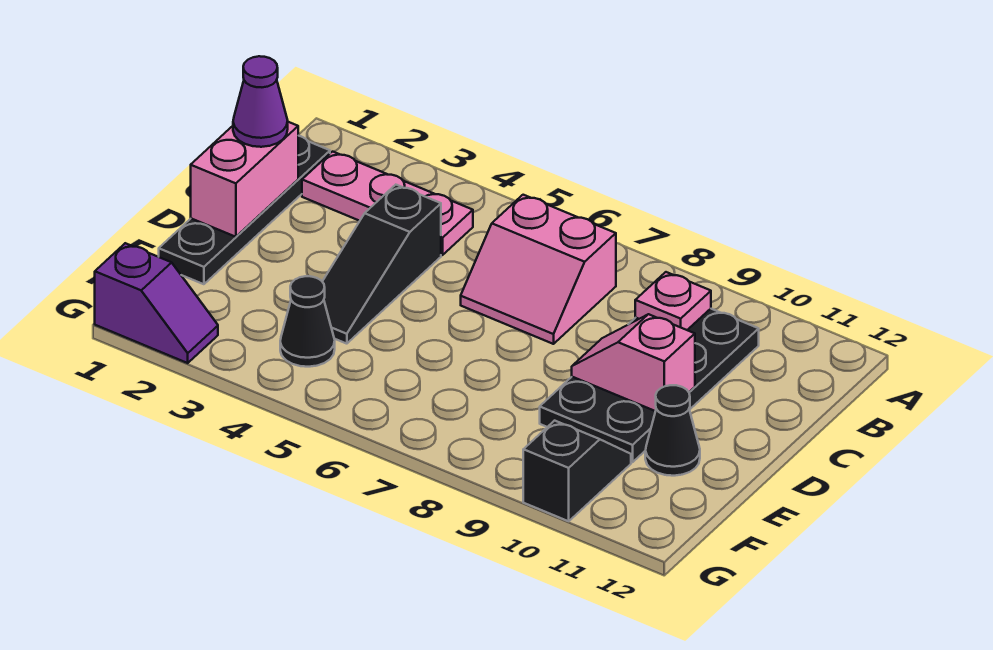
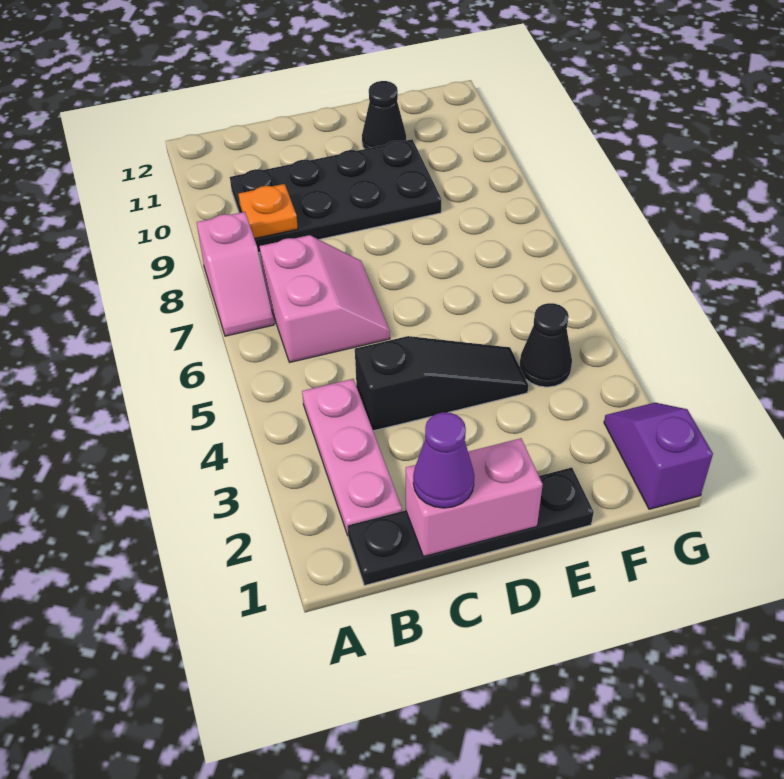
pink 1x1 plate [635,272,711,330] -> orange 1x1 plate [239,184,298,239]
pink 1x2 slope [572,314,695,411] -> pink 1x2 slope moved to [197,212,274,336]
black 1x2 slope [523,421,631,521] -> none

